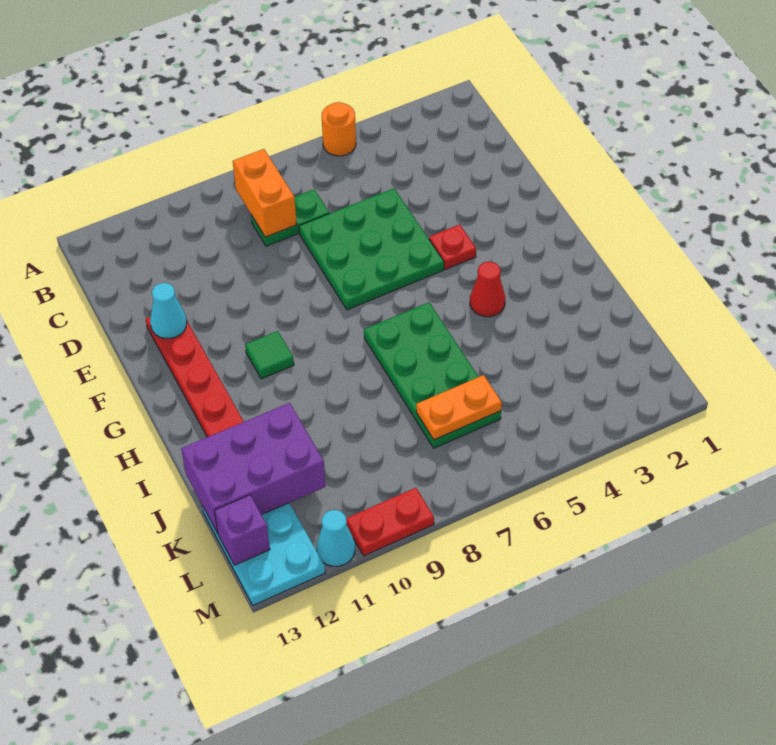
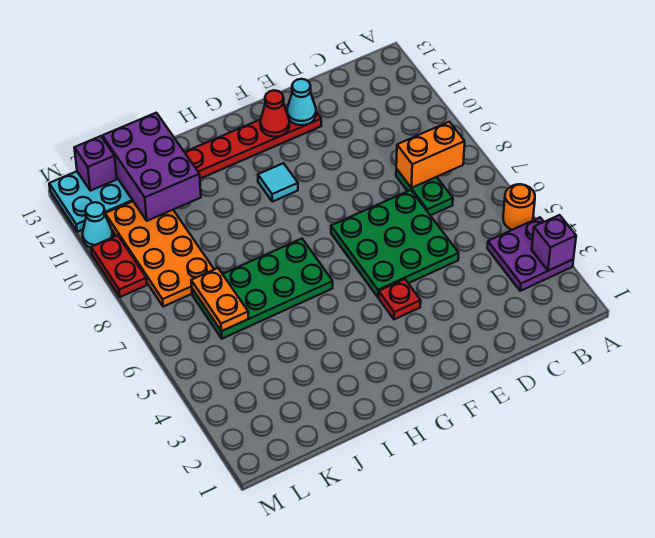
none -> purple 2x2 plate [487,217,573,291]
none -> purple 1x1 brick [532,215,576,271]
green 1x1 tile [245,331,294,379] -> cyan 1x1 tile [258,163,298,202]
red 1x1 cone [470,262,505,317] -> red 1x1 cone moved to [260,90,289,137]
none -> orange 2x4 plate [105,201,214,307]

